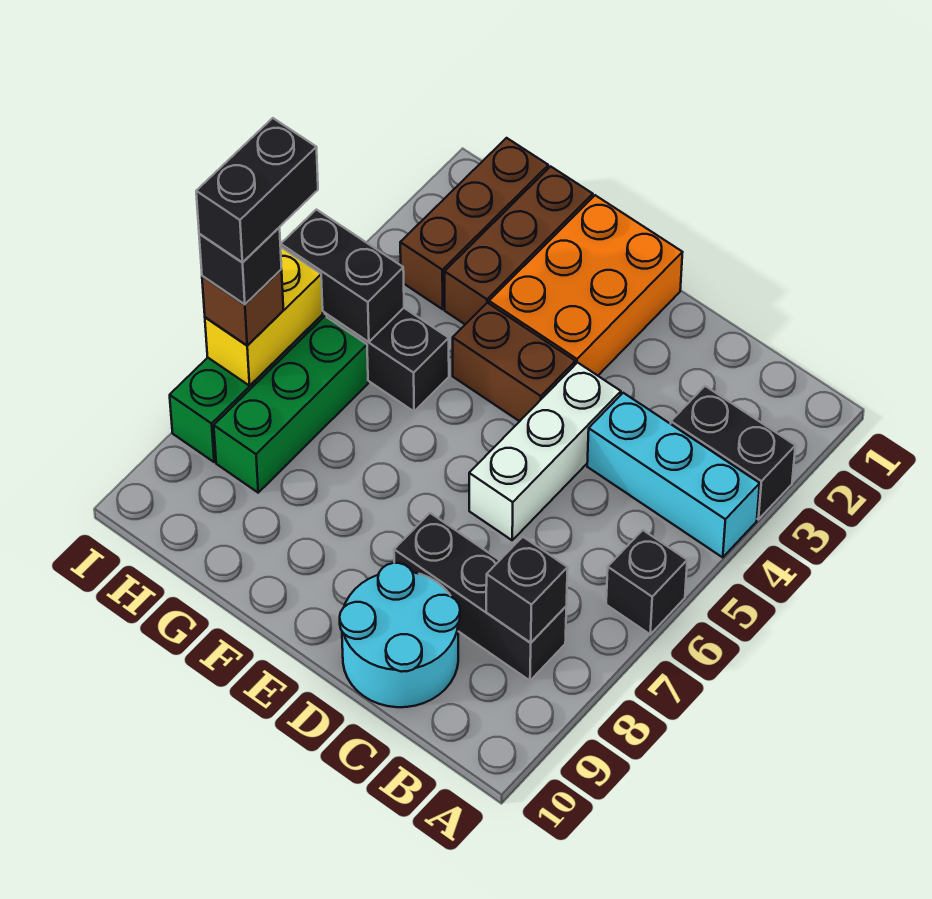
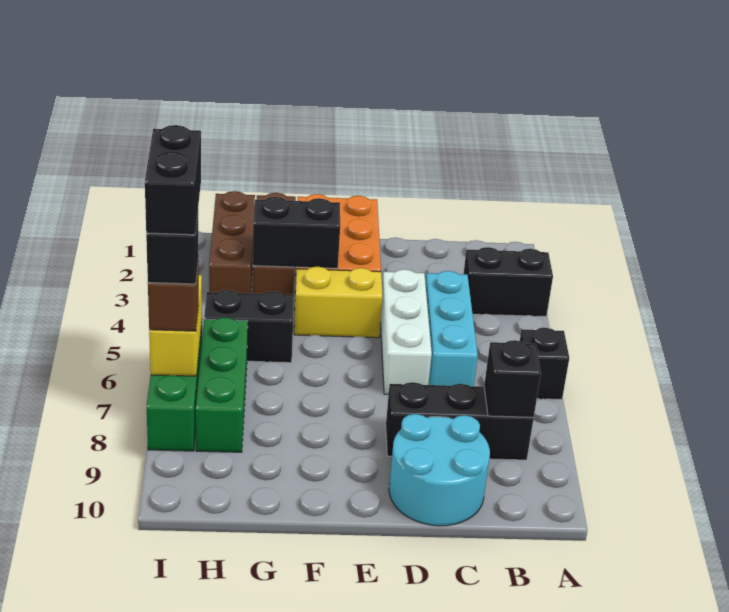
cyan 1x3 brick [587,393,760,557] -> cyan 1x3 brick turned to [425,271,478,386]
brown 1x2 brick [453,303,575,421] -> yellow 1x2 brick [294,267,383,338]
black 1x2 brick [281,210,404,342] -> black 1x2 brick moved to [253,197,340,268]

